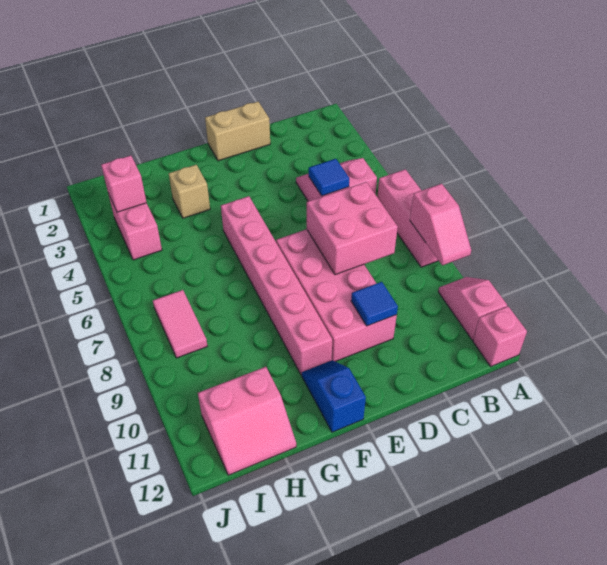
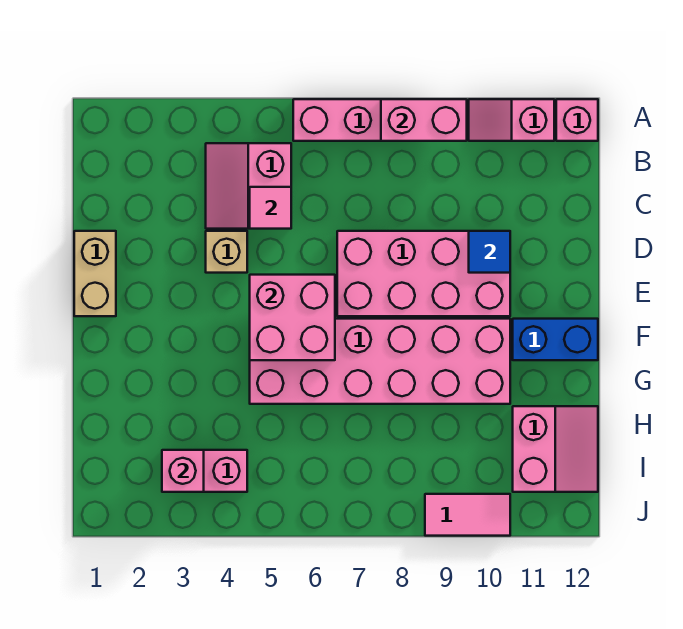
pink 1x2 slope [410,184,471,265] -> pink 1x2 brick [381,99,467,141]
blue 1x1 tile [309,159,349,196] -> pink 1x1 tile [250,187,291,229]
pink 2x2 brick [307,182,398,275] -> pink 2x2 brick moved to [250,275,335,360]
pink 1x6 brick [221,196,332,375] -> pink 2x6 brick [250,319,510,404]
blue 1x2 slope [302,360,366,432] -> blue 1x2 brick [513,319,598,360]
tan 1x1 brick [169,165,210,218] -> tan 1x1 brick moved to [206,231,247,273]
pink 1x2 tile [153,290,207,358] -> pink 1x2 tile moved to [425,494,510,536]

